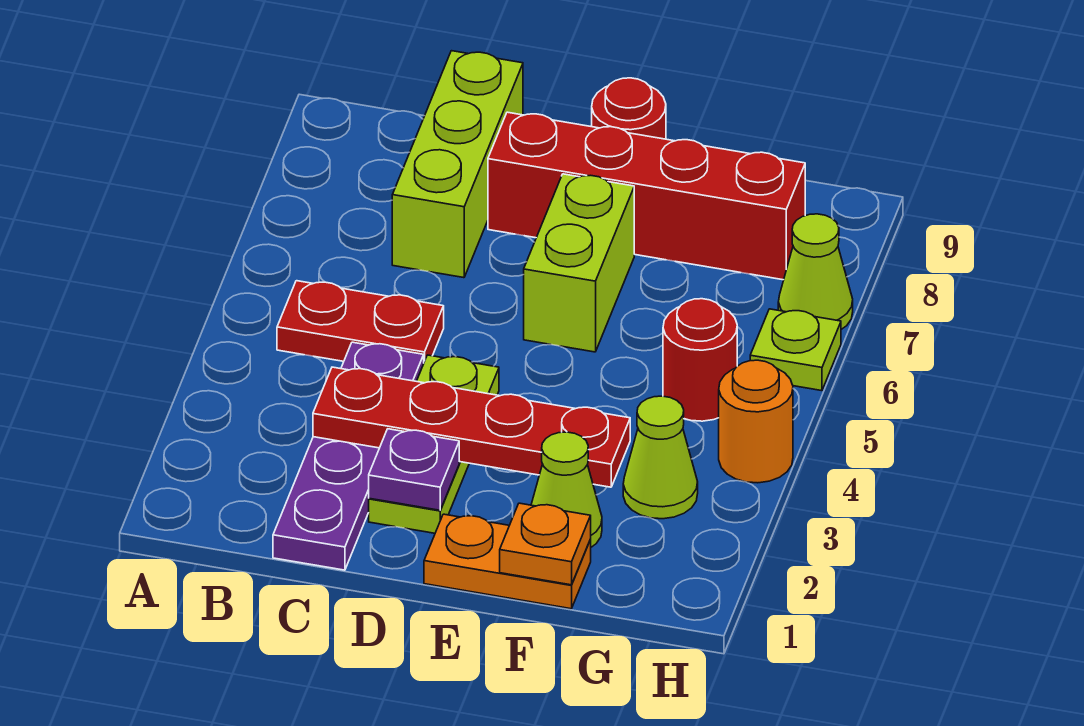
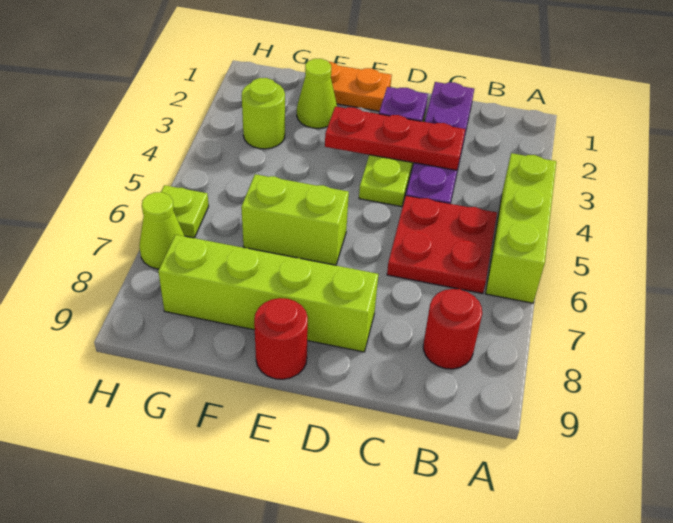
red 1x2 plate [277,281,444,362] -> red 2x2 plate [387,196,497,294]
red 1x4 plate [313,367,630,487] -> red 1x3 plate [325,107,465,170]
lime 1x3 brick [392,51,523,278] -> lime 1x3 brick moved to [486,153,556,303]
red 1x4 brick [488,112,805,280] -> lime 1x4 brick [158,235,378,352]
lime 1x2 brick [524,174,634,352] -> lime 1x2 brick turned to [241,174,349,265]
orange 1x1 plate [500,503,591,585] -> none
lime 1x1 cone [623,396,698,519] -> lime 1x1 round brick [242,78,285,149]
red 1x1 round brick [663,299,737,421] -> red 1x1 round brick moved to [423,289,482,369]
orange 1x1 round brick [719,360,793,483] -> none

